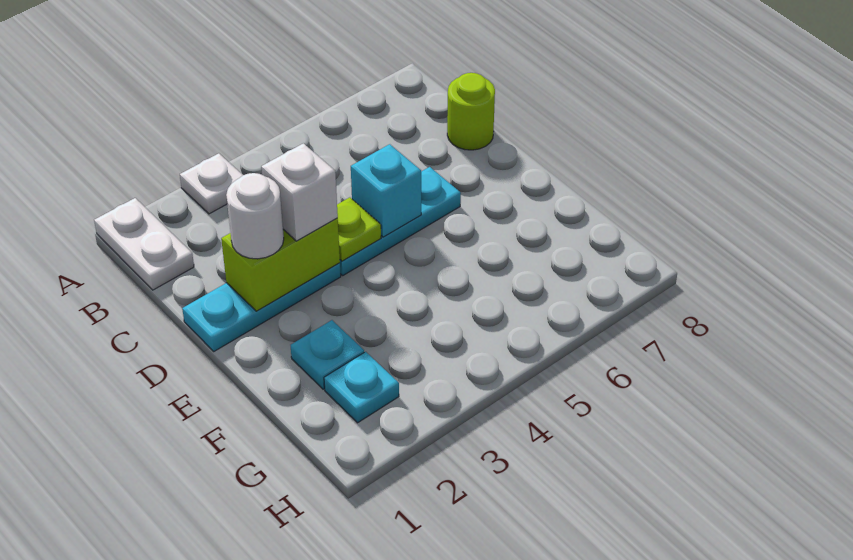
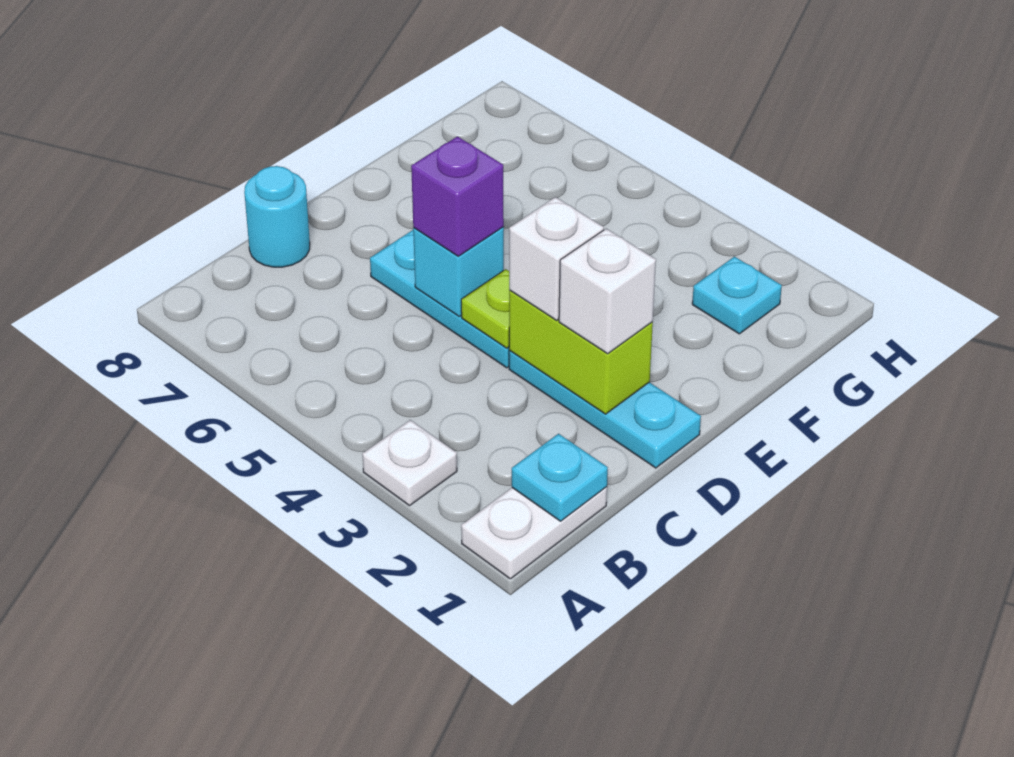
lime 1x1 round brick [447,73,495,150] -> cyan 1x1 round brick [244,166,310,267]
white 1x1 round brick [226,173,284,259] -> white 1x1 brick [559,229,656,354]
none -> purple 1x1 brick [411,136,504,256]
cyan 1x1 plate [291,320,364,389] -> cyan 1x1 plate moved to [512,434,608,521]

